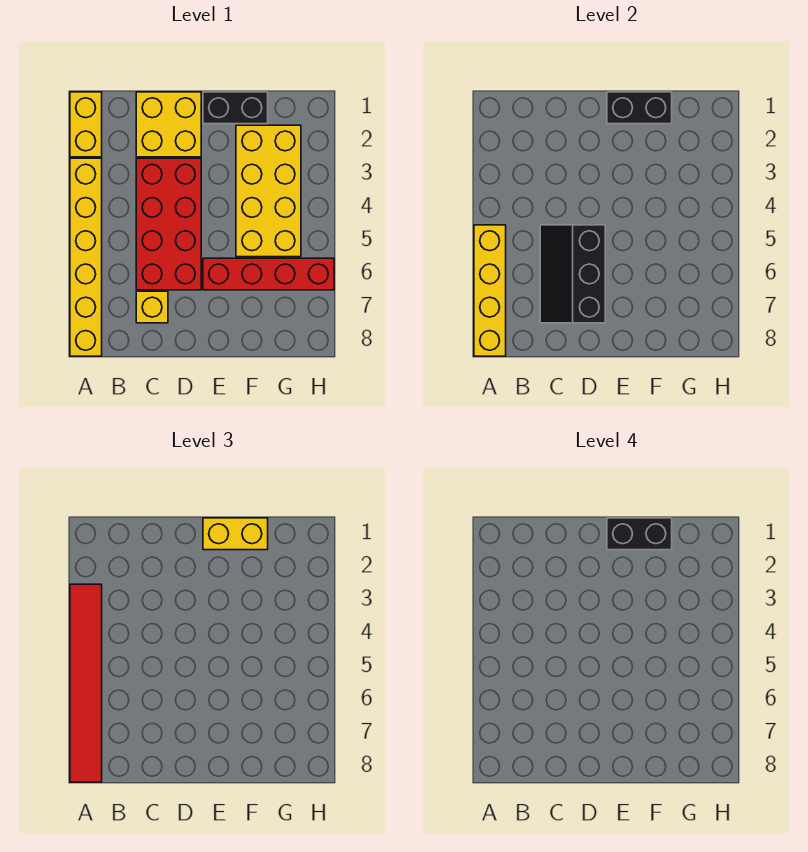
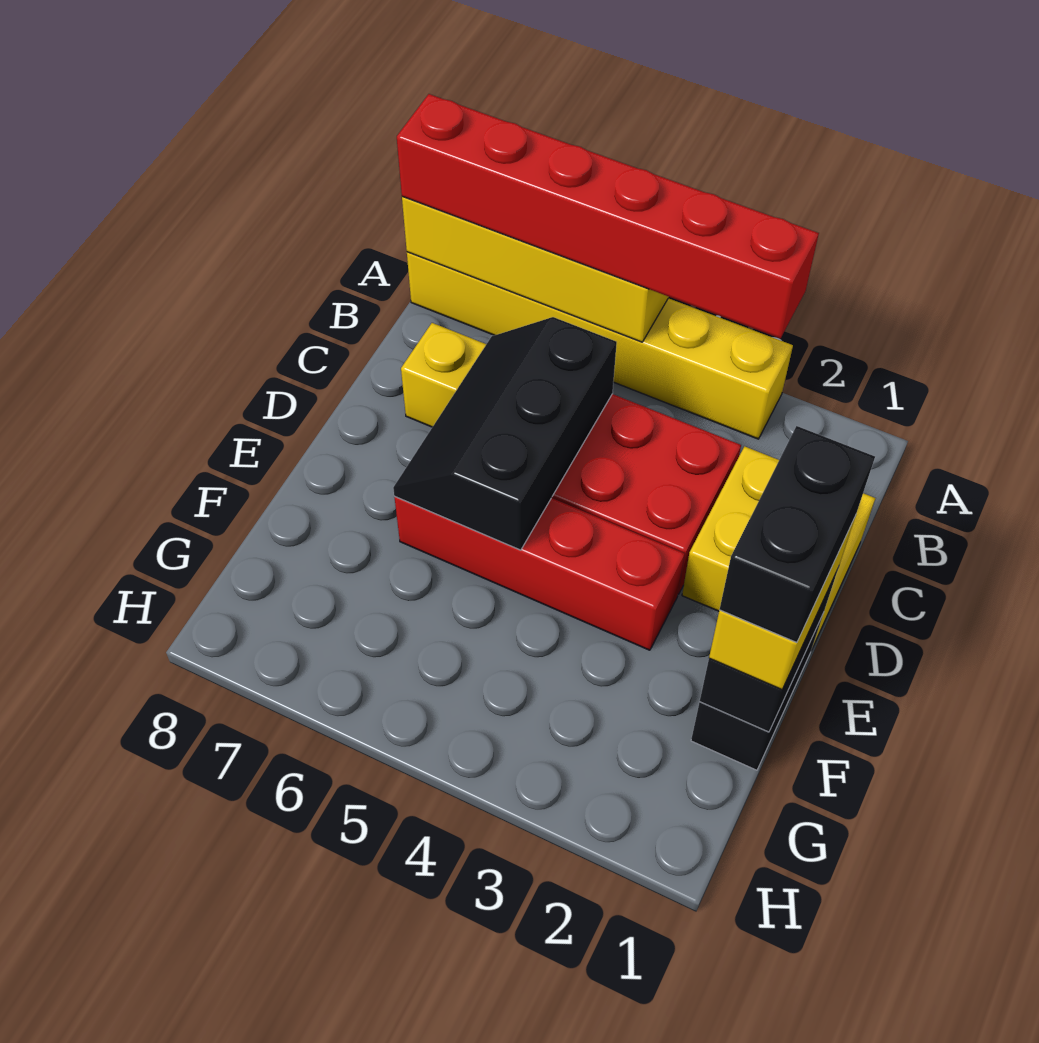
yellow 1x2 brick [70,92,102,157] -> none
red 1x6 tile [70,584,102,782] -> red 1x6 brick [397,94,819,338]
black 2x3 slope [540,225,605,323] -> black 2x3 slope turned to [393,317,617,550]
red 1x4 brick [203,258,334,290] -> red 1x4 brick turned to [394,496,685,650]
yellow 2x4 brick [236,125,301,257] -> none

